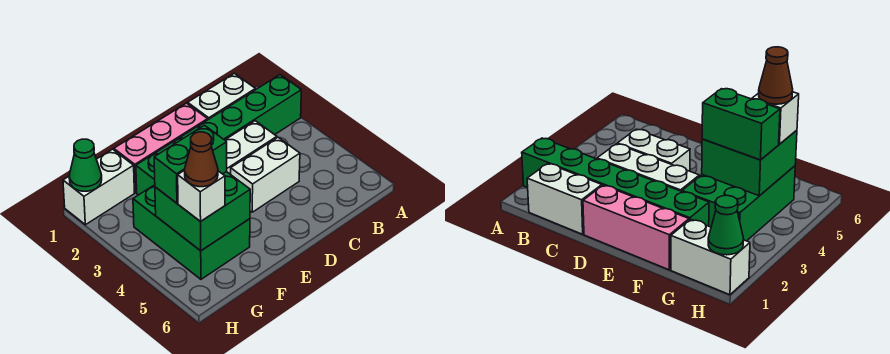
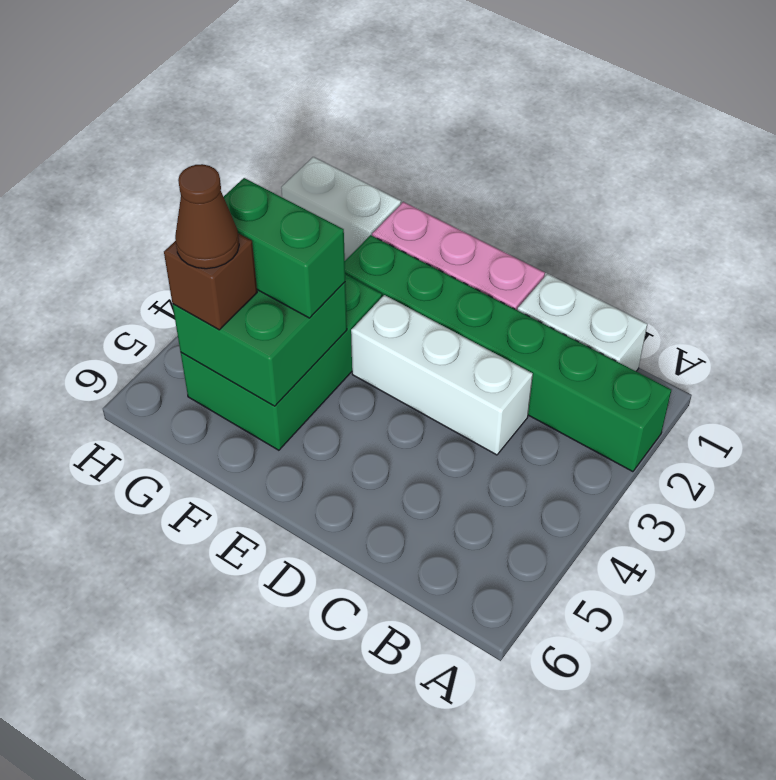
white 1x2 brick [231,138,300,212] -> none
white 1x1 brick [178,170,225,222] -> brown 1x1 brick [164,233,257,330]
green 1x1 cone [69,139,102,191] -> none

